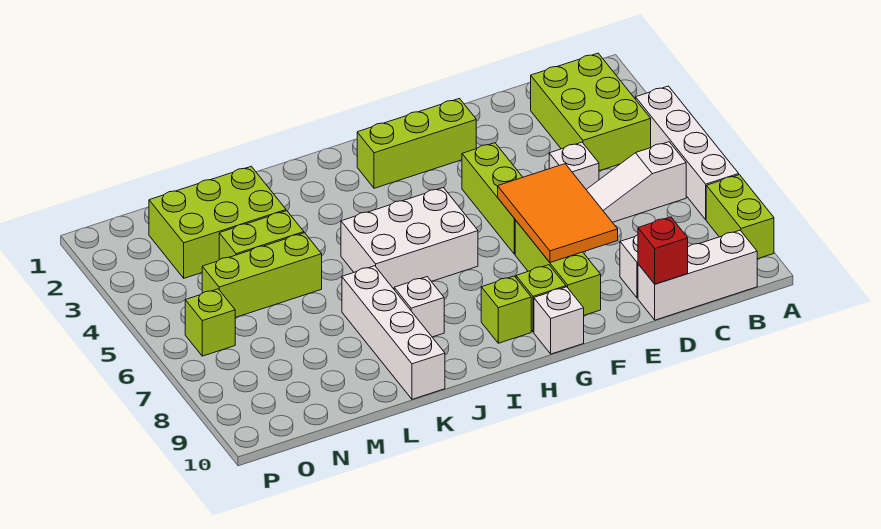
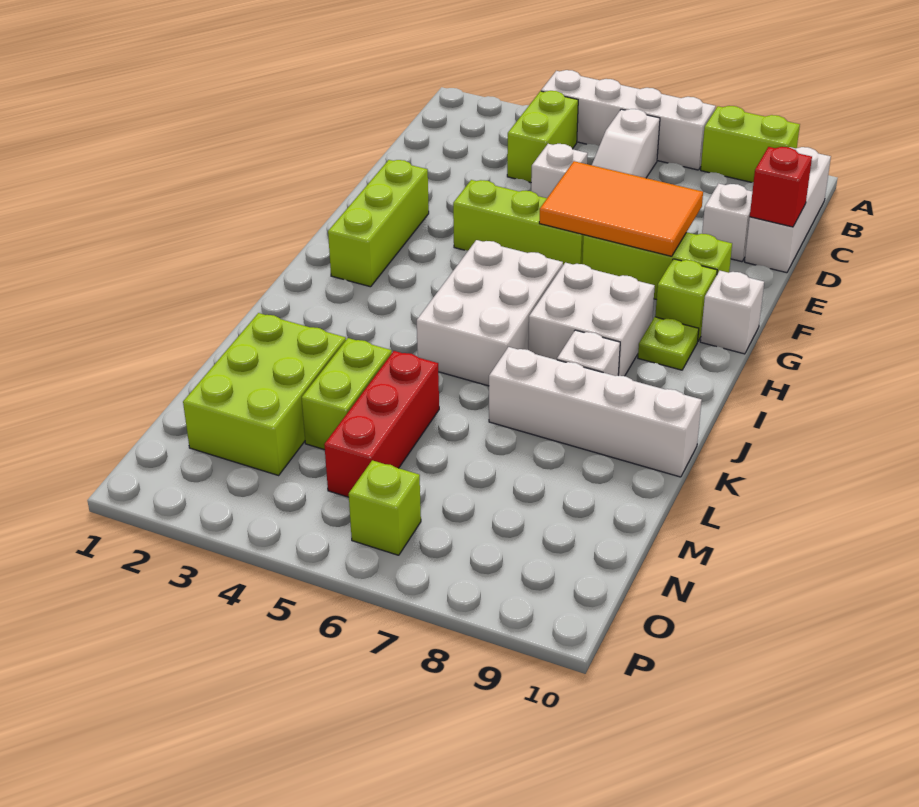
lime 2x3 brick [531,53,651,171] -> lime 1x2 brick [507,91,578,182]
none -> white 2x2 brick [528,263,655,376]
lime 1x1 brick [481,276,531,343] -> lime 1x1 plate [638,317,699,370]
lime 1x3 brick [202,233,322,318] -> red 1x3 brick [324,351,439,497]

